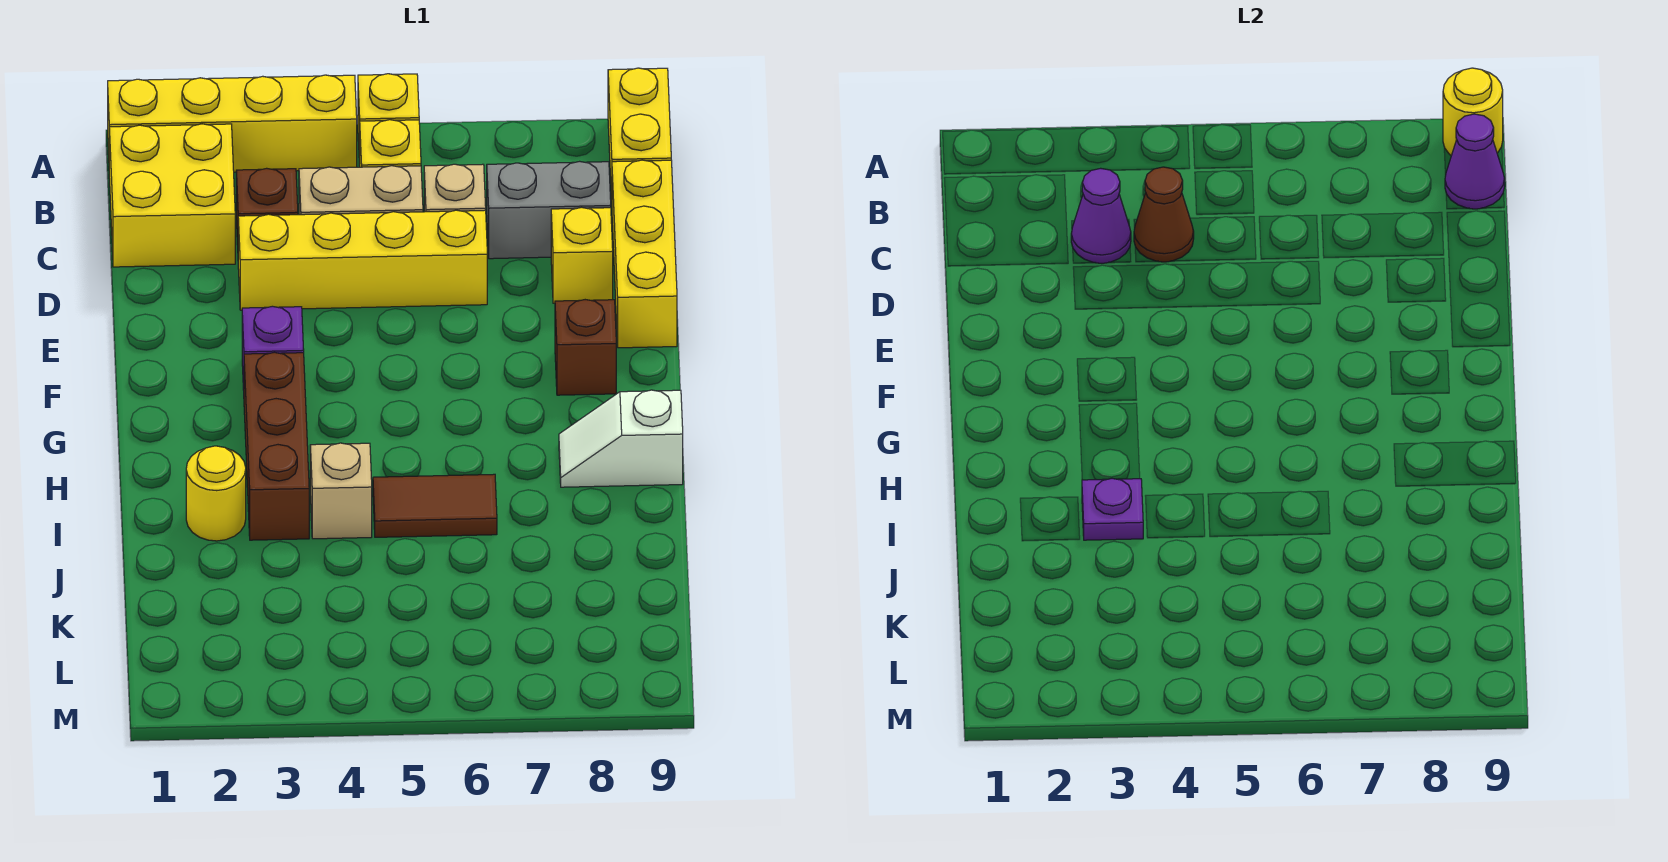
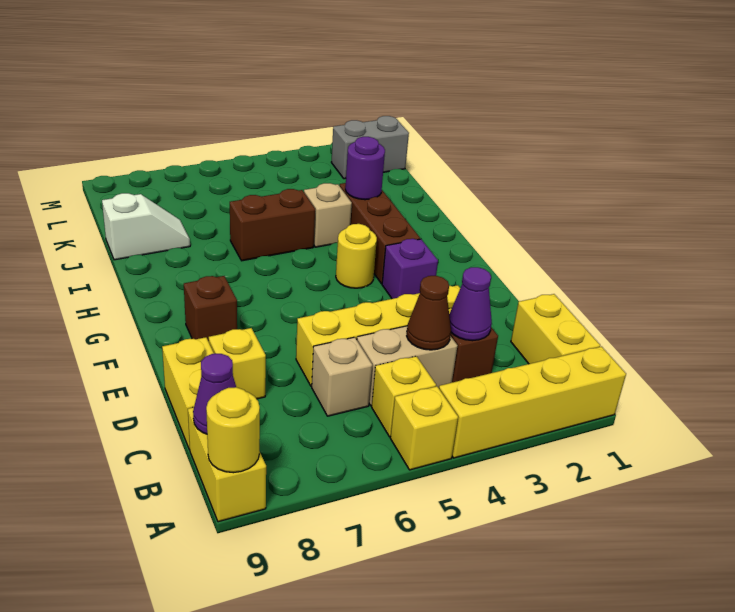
yellow 2x2 brick [109,124,235,267] -> yellow 1x2 brick [511,294,600,364]
grey 1x2 brick [487,161,611,259] -> grey 1x2 brick moved to [331,116,409,179]
yellow 1x3 brick [612,160,677,348] -> yellow 1x2 brick [162,337,214,450]
white 1x2 slope [559,390,683,487] -> white 1x2 slope moved to [102,193,190,260]
yellow 1x1 round brick [186,446,246,541] -> yellow 1x1 round brick moved to [336,224,377,288]
purple 1x1 plate [1082,478,1143,540] -> purple 1x1 round brick [345,137,385,200]
brown 1x2 tile [373,474,497,537] -> brown 1x2 brick [230,189,315,261]

